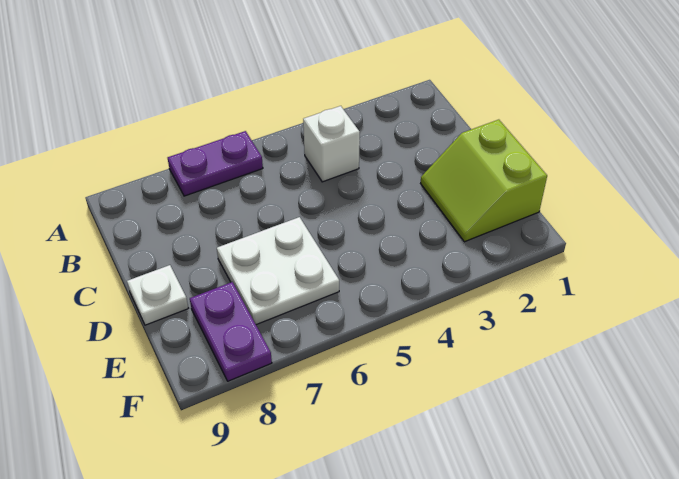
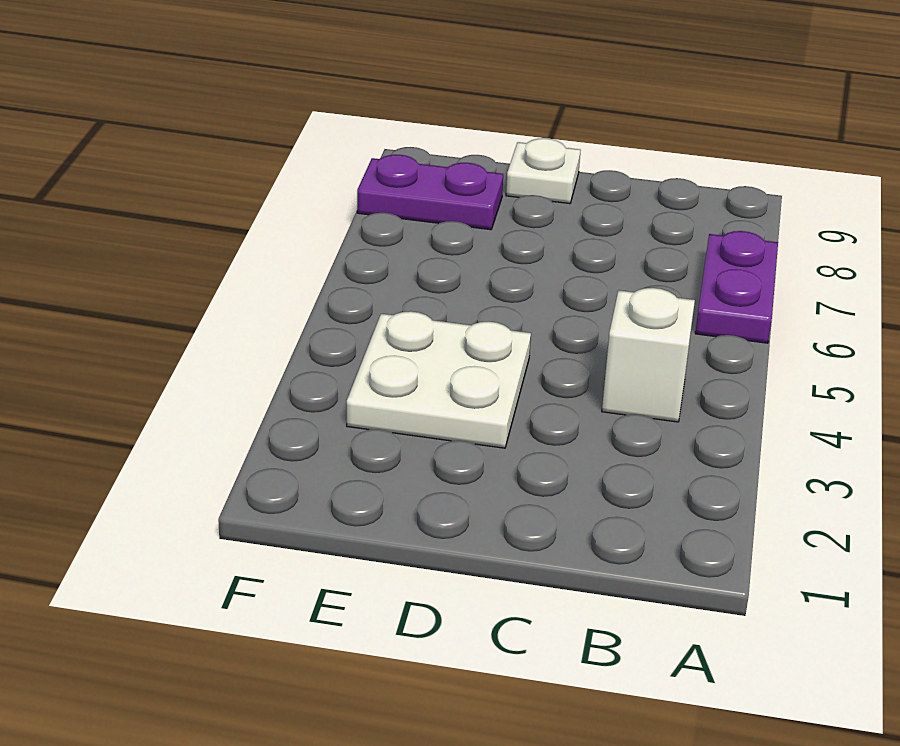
lime 2x2 slope [421,120,547,242] -> none
white 2x2 plate [217,217,339,325] -> white 2x2 plate moved to [347,311,531,448]

